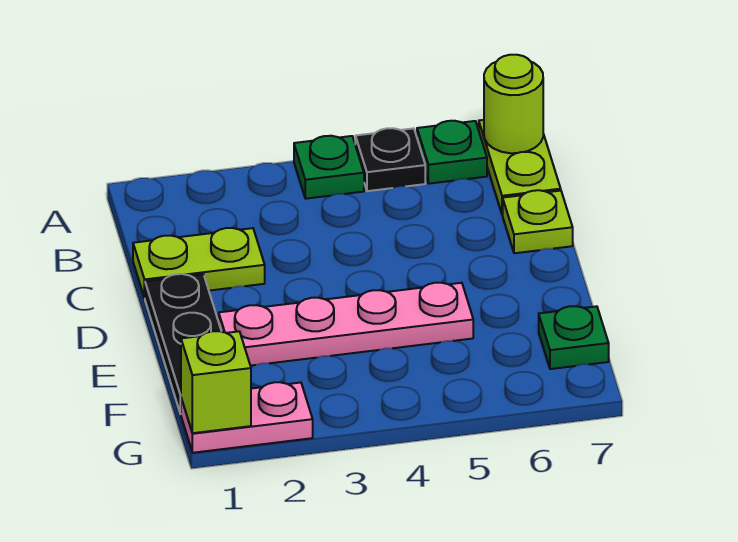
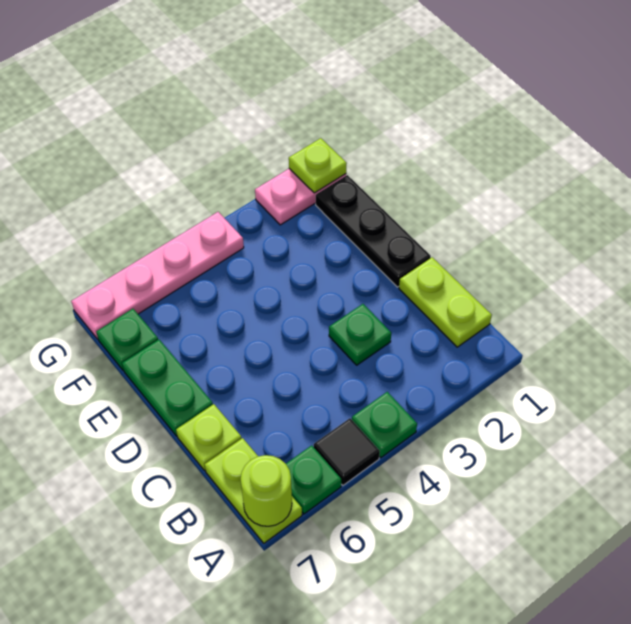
black 1x1 plate [355,128,425,191] -> black 1x1 tile [314,418,380,485]
lime 1x2 plate [133,228,265,298] -> lime 1x2 plate turned to [399,257,492,347]
none -> green 1x1 plate [329,304,391,365]
none -> green 1x2 plate [122,340,213,436]
pink 1x4 plate [219,283,473,366] -> pink 1x4 plate moved to [71,212,244,339]
lime 1x1 brick [181,331,251,433] -> lime 1x1 plate [289,138,347,193]

